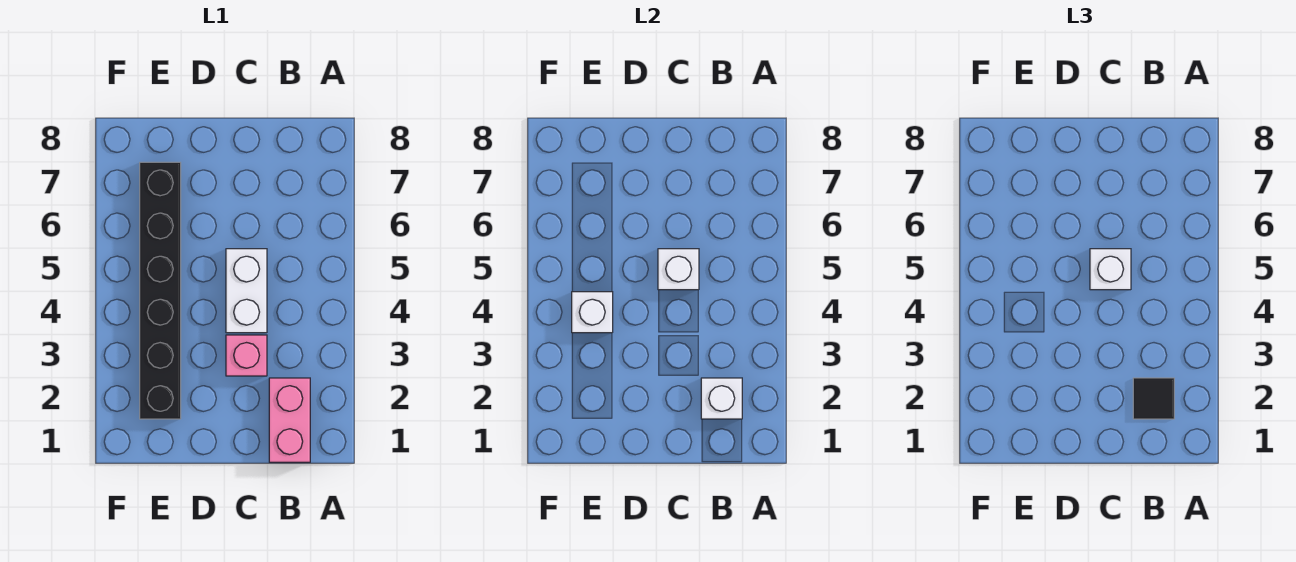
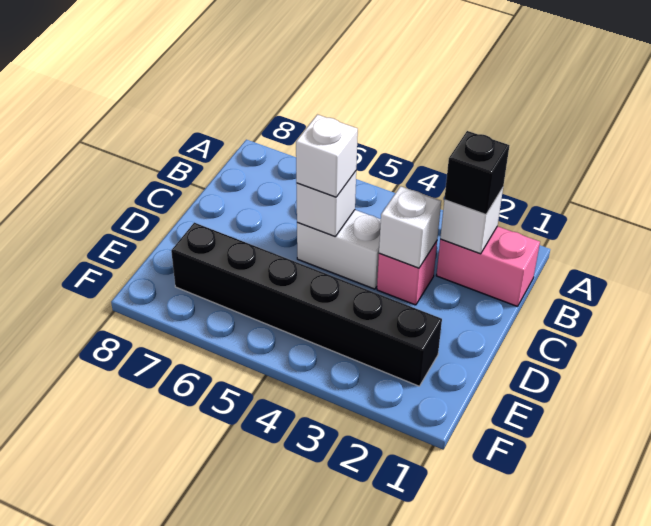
black 1x1 tile [1133,378,1174,419] -> black 1x1 brick [444,131,509,214]
white 1x1 brick [572,292,613,333] -> white 1x1 brick moved to [379,186,441,268]

